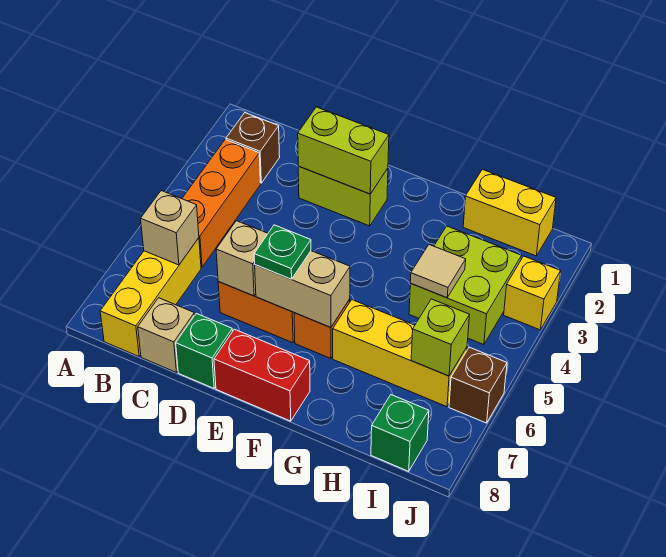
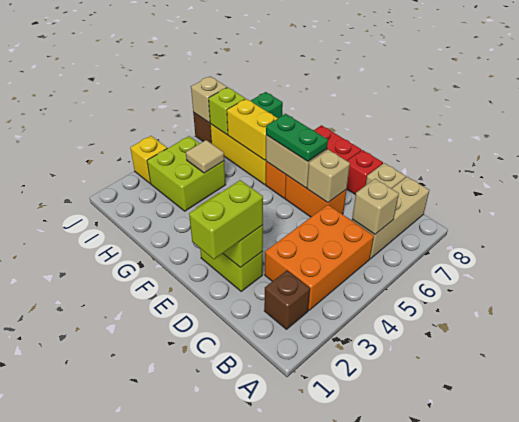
orange 1x3 brick [182,140,260,267] -> orange 2x3 brick [265,205,374,310]
yellow 1x3 brick [100,238,201,356] -> tan 1x3 brick [352,177,429,259]
none -> lime 1x2 brick [189,180,263,259]
green 1x1 brick [176,313,233,388] -> red 1x1 brick [347,150,383,195]
green 1x1 plate [254,225,311,279] -> green 1x2 plate [266,114,328,161]
yellow 1x2 brick [463,169,556,256] -> yellow 1x2 brick moved to [227,99,278,160]
none -> tan 1x1 brick [191,76,227,123]

